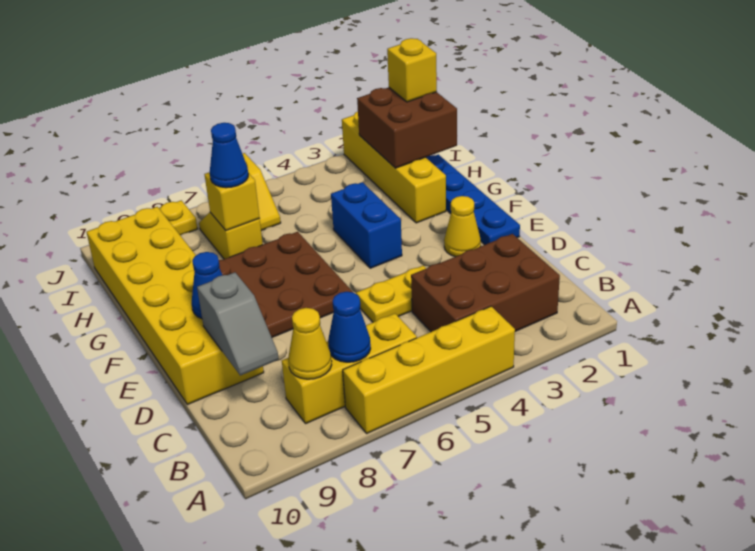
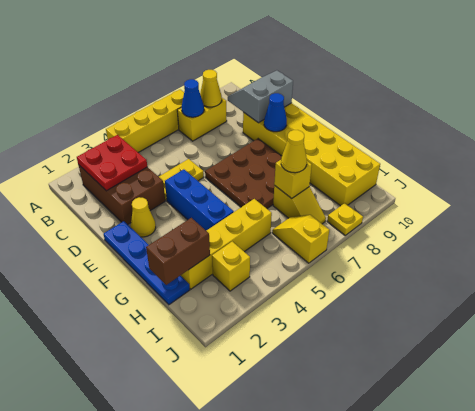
brown 2x3 brick [411,234,560,332] -> brown 2x3 brick turned to [79,165,165,224]
none -> red 2x2 plate [77,135,147,191]
yellow 1x3 brick [282,314,417,423] -> yellow 1x2 brick [177,98,227,141]
grey 1x2 slope [197,272,279,376] -> grey 2x2 slope [228,70,293,123]
blue 1x2 brick [331,182,402,268] -> blue 1x3 brick [165,169,234,231]
yellow 1x4 brick [342,112,446,223] -> yellow 1x4 brick turned to [180,199,272,289]
brown 2x2 brick [357,87,457,168] -> brown 1x2 brick [146,218,210,285]
blue 1x1 cone [210,123,248,188] -> yellow 1x1 cone [281,130,307,173]
yellow 1x1 brick [387,38,437,102] -> yellow 1x1 brick moved to [212,242,250,291]

